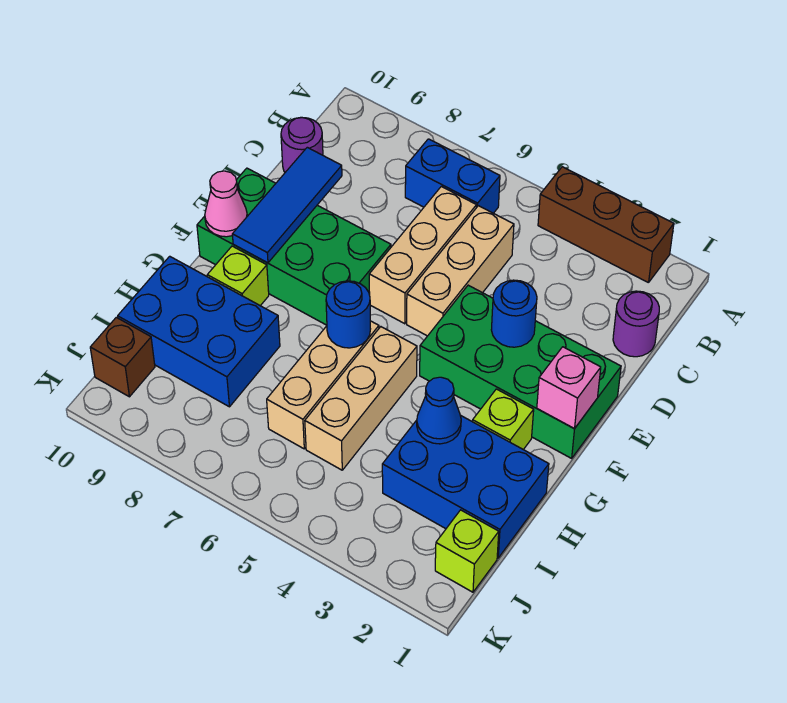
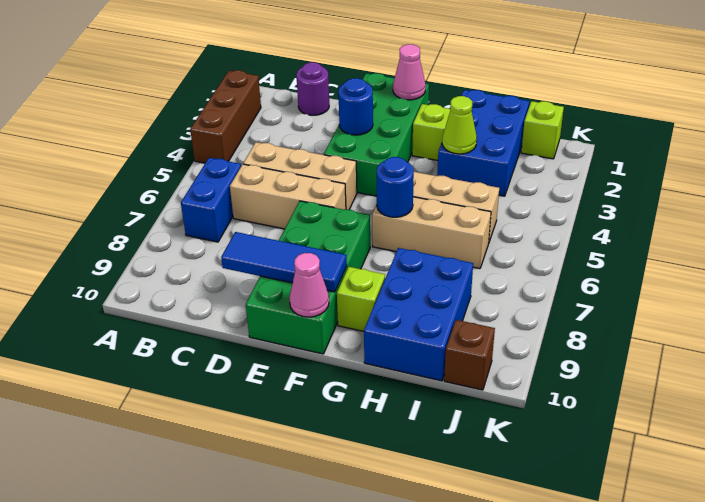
purple 1x1 round brick [281,117,323,172] -> none
pink 1x1 brick [537,347,601,429] -> pink 1x1 cone [393,44,426,100]
blue 1x1 cone [417,377,461,444] -> lime 1x1 cone [442,96,477,154]

